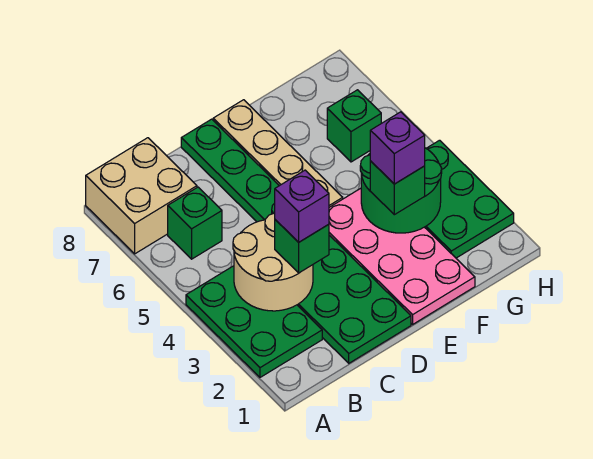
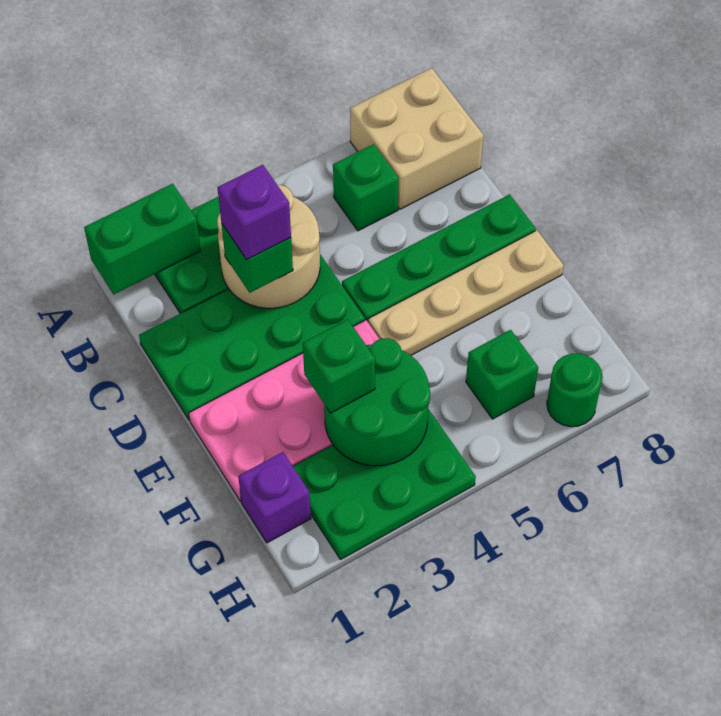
none -> green 1x2 brick [84,184,200,294]
purple 1x1 brick [370,112,425,184] -> purple 1x1 brick moved to [238,452,311,543]
none -> green 1x1 round brick [547,353,603,427]

